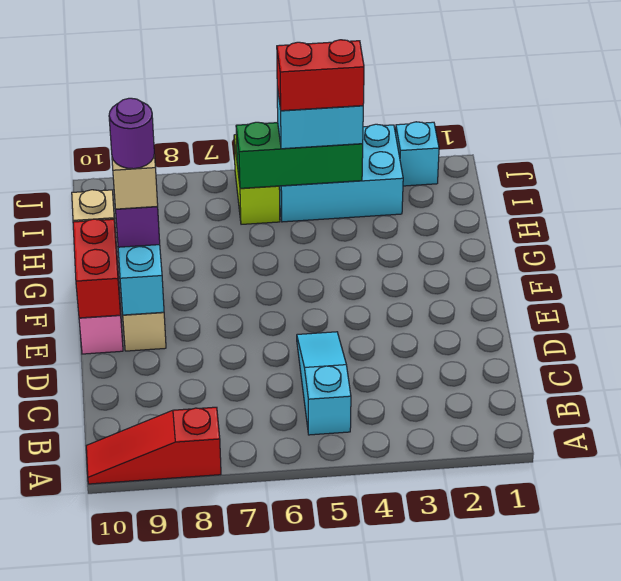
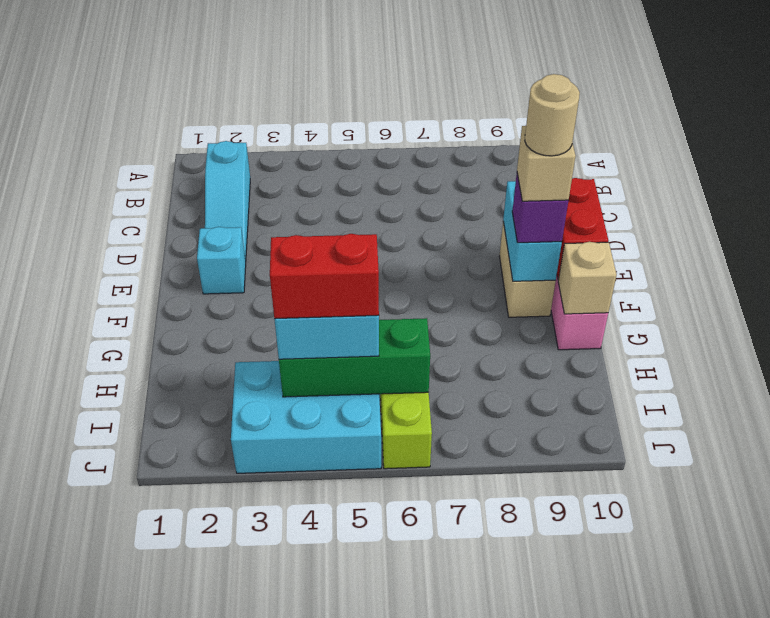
red 1x3 slope [86,407,221,484] -> none
cyan 1x3 slope [297,332,351,435] -> cyan 1x3 slope moved to [205,141,250,261]
purple 1x1 round brick [109,98,154,169] -> tan 1x1 round brick [525,74,580,156]
cyan 1x1 brick [396,122,439,186] -> cyan 1x1 brick moved to [197,227,246,294]

